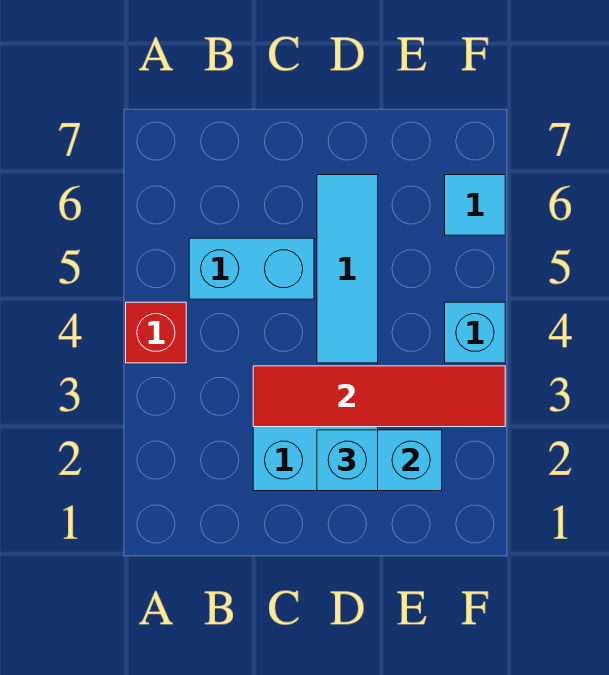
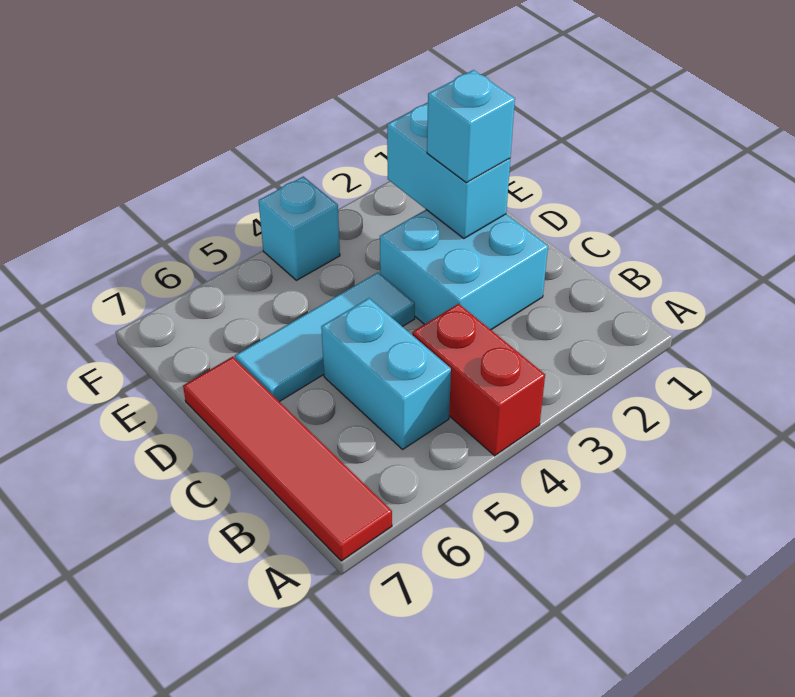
red 1x1 brick [126,302,186,363] -> red 1x2 brick [412,304,545,456]
red 1x4 tile [253,366,505,427] -> red 1x4 tile moved to [183,357,392,561]
cyan 1x1 tile [445,175,505,235] -> none

